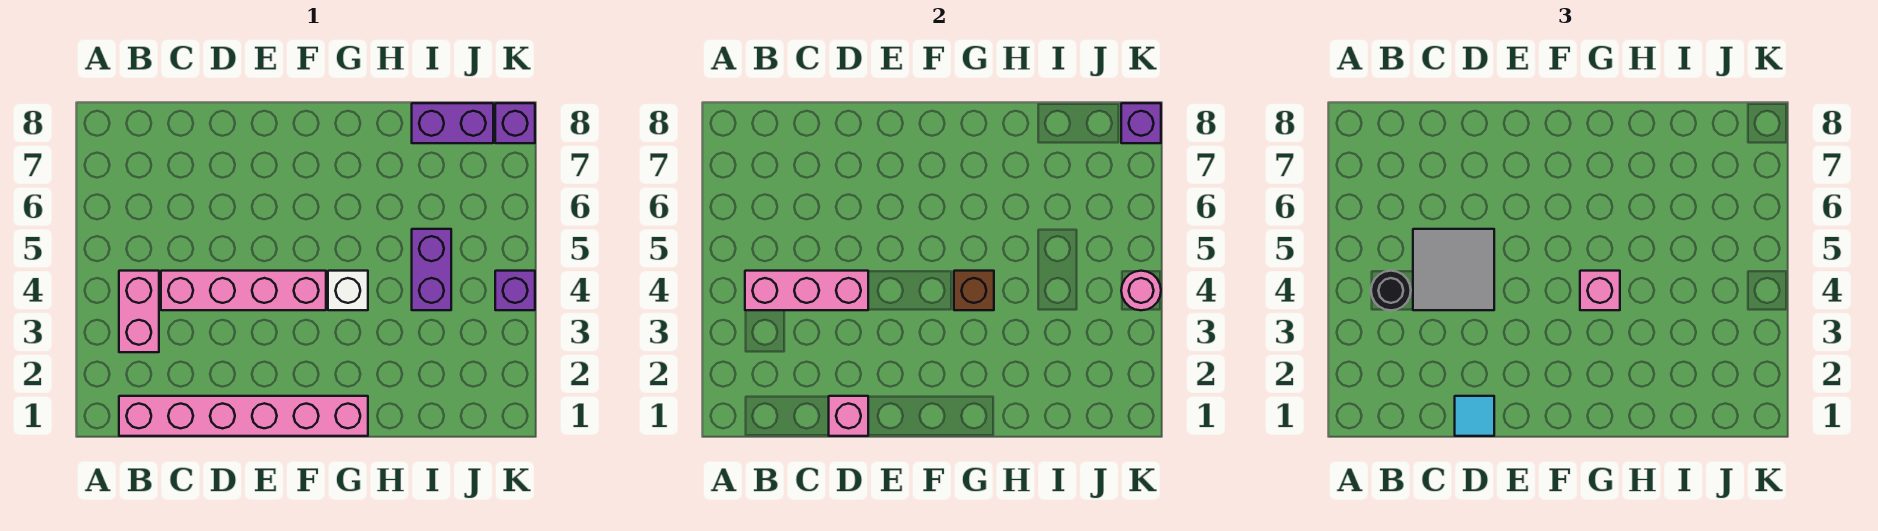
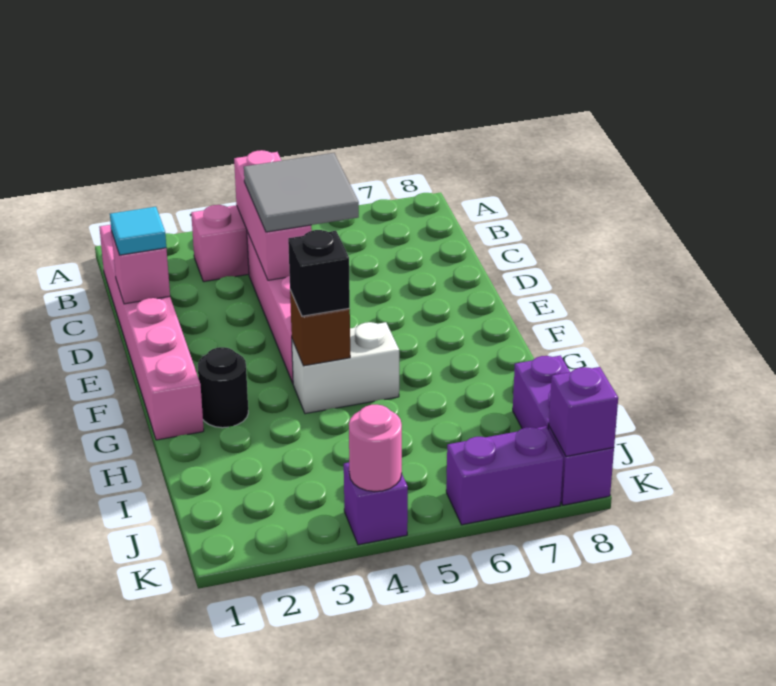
black 1x1 round brick [1371,271,1411,310] -> black 1x1 round brick moved to [198,347,248,428]
white 1x1 brick [328,271,368,310] -> white 1x2 brick [292,322,399,414]
pink 1x1 brick [1580,271,1620,310] -> black 1x1 brick [288,230,350,316]
purple 1x2 brick [412,229,451,310] -> purple 1x2 brick moved to [446,426,563,525]

